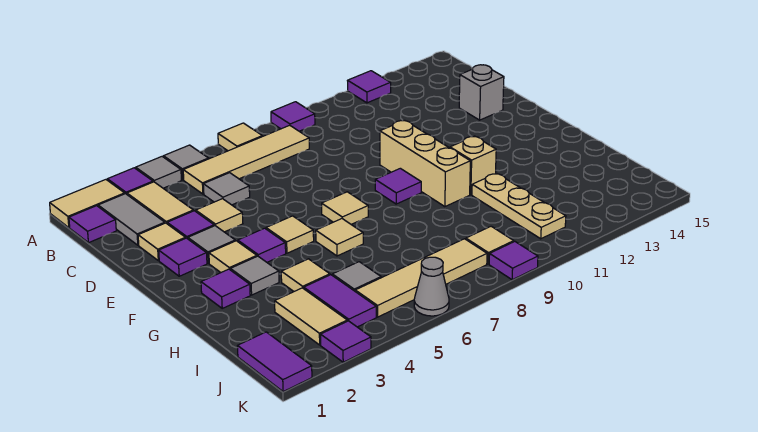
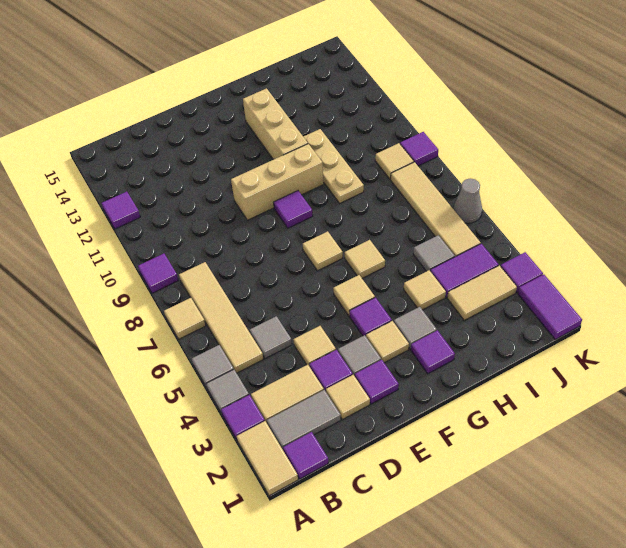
grey 1x1 brick [459,65,504,120] -> none
tan 1x1 brick [450,136,496,195] -> tan 1x3 brick [243,88,308,160]
tan 1x3 plate [472,173,566,239] -> tan 1x3 plate turned to [303,129,364,203]
purple 1x2 tile [238,332,312,392] -> purple 1x2 tile turned to [518,275,582,339]

